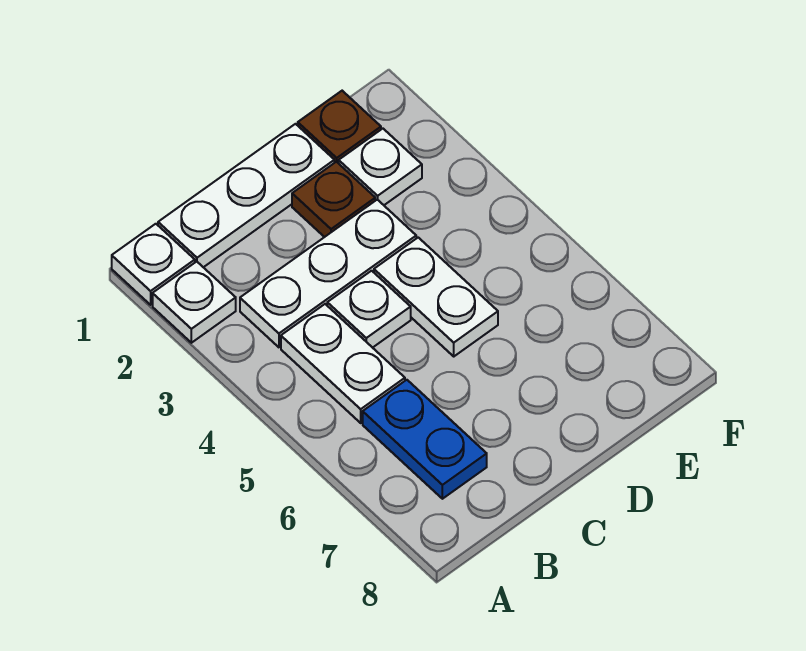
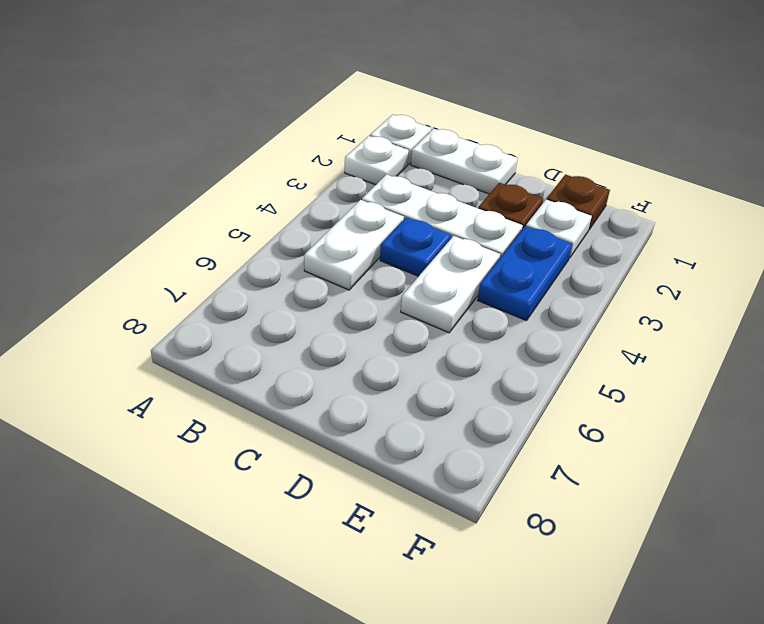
white 1x3 plate [158,124,334,267] -> white 1x2 plate [411,129,518,194]
blue 1x2 plate [363,380,487,499] -> blue 1x2 plate moved to [478,226,572,321]
white 1x1 plate [327,271,411,348] -> blue 1x1 plate [380,217,451,276]

